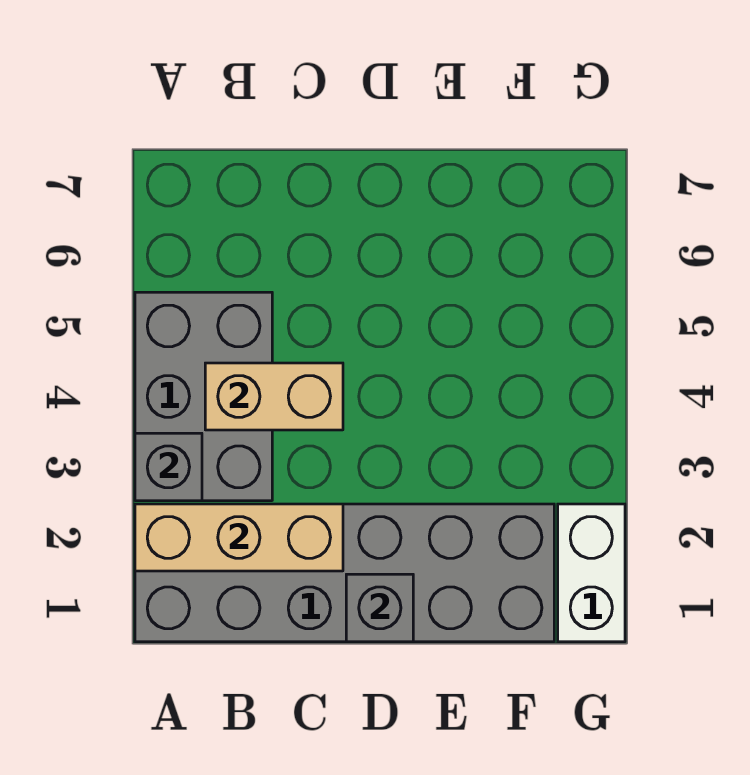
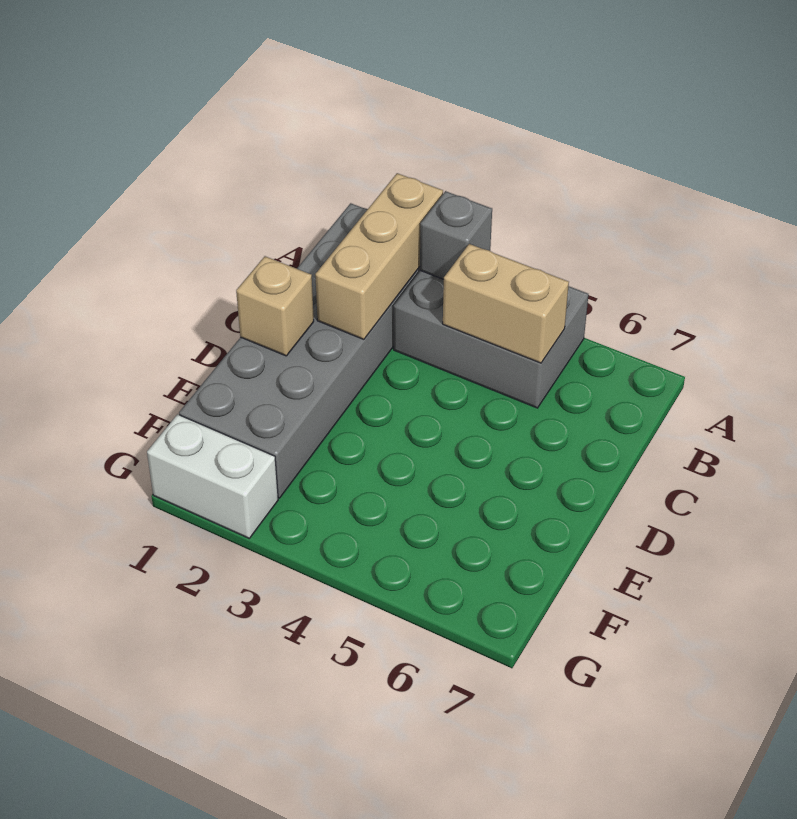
tan 1x2 brick [205,363,343,430] -> tan 1x2 brick turned to [443,244,569,363]
grey 1x1 brick [346,574,413,642] -> tan 1x1 brick [236,256,314,356]

